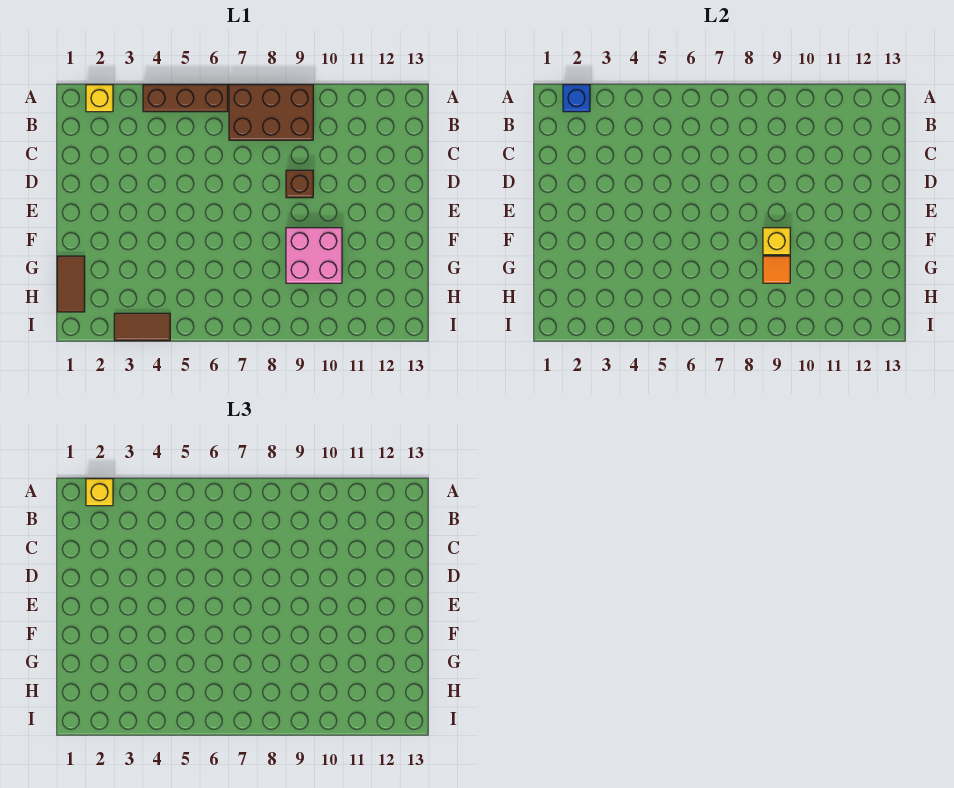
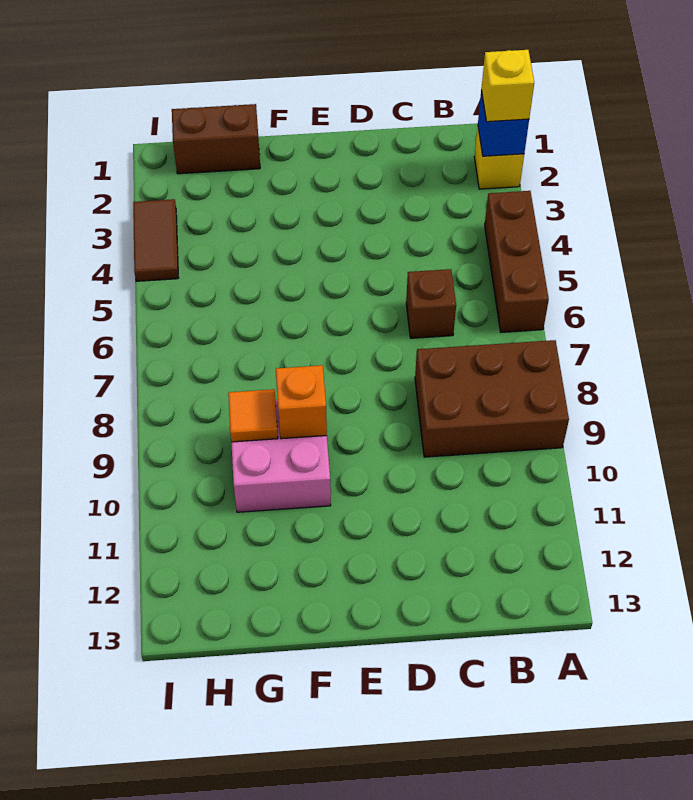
brown 2x3 brick [229,85,313,140] -> brown 2x3 brick turned to [415,340,569,457]
brown 1x1 brick [286,170,313,198] -> brown 1x1 brick moved to [406,269,456,338]
yellow 1x1 brick [763,228,790,255] -> orange 1x1 brick [276,365,327,439]
brown 1x2 tile [57,256,85,312] -> brown 1x2 brick [172,104,260,174]

